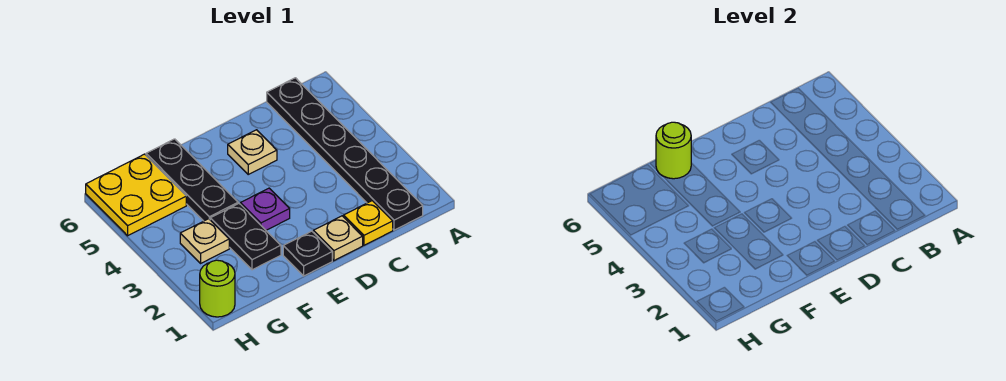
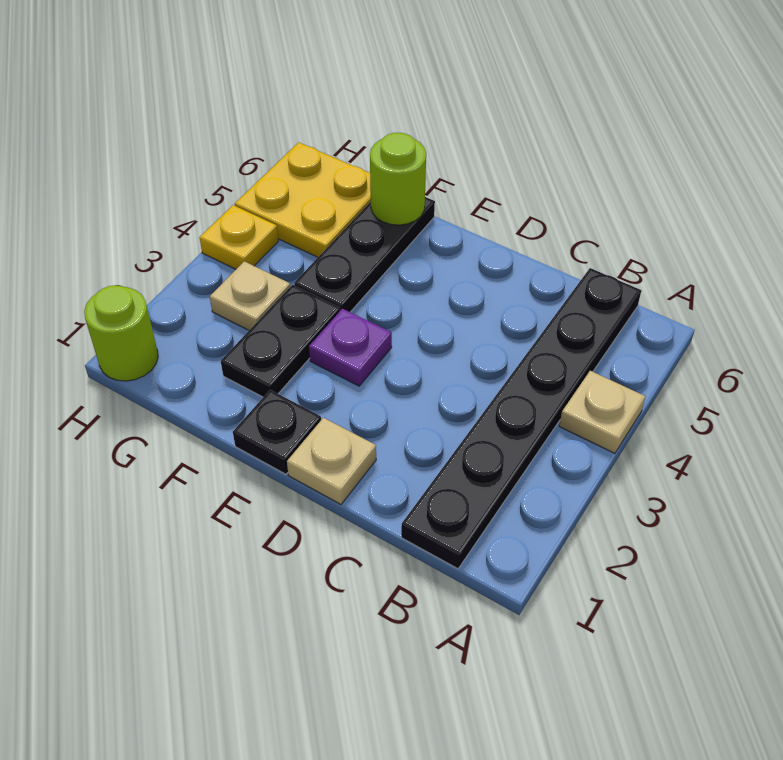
yellow 1x1 plate [344,201,393,245] -> yellow 1x1 plate moved to [200,205,278,269]
tan 1x1 plate [228,130,277,174] -> tan 1x1 plate moved to [559,371,646,453]

